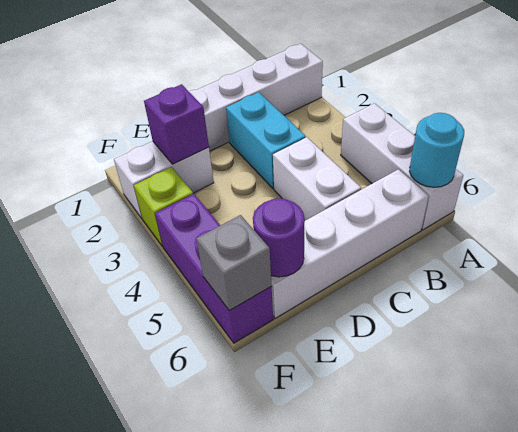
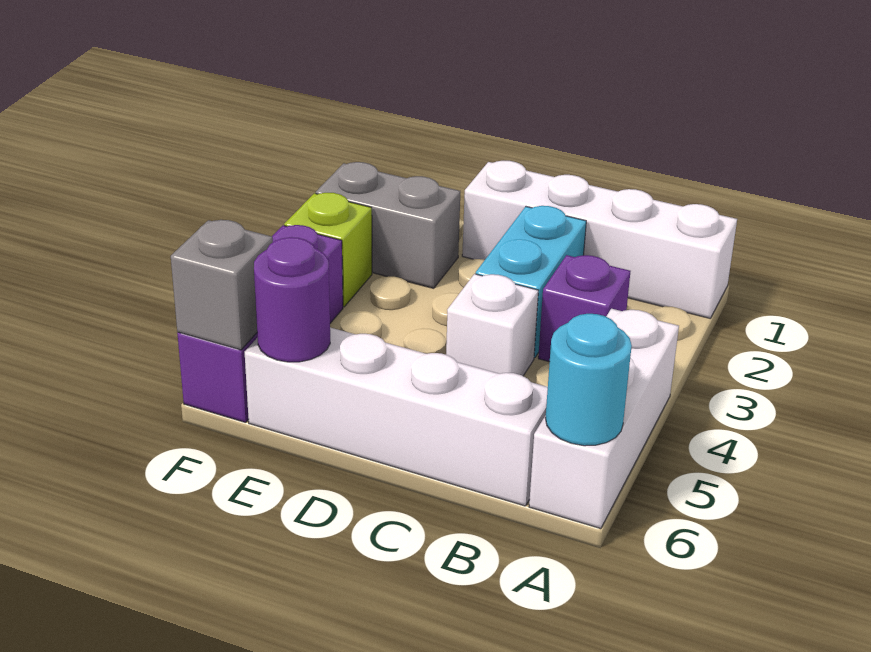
white 1x2 brick [273,137,361,220] -> white 1x1 brick [446,274,538,376]
white 1x2 brick [114,141,214,218] -> grey 1x2 brick [316,162,460,288]
purple 1x1 brick [144,84,209,164] -> purple 1x1 brick moved to [538,255,631,362]

